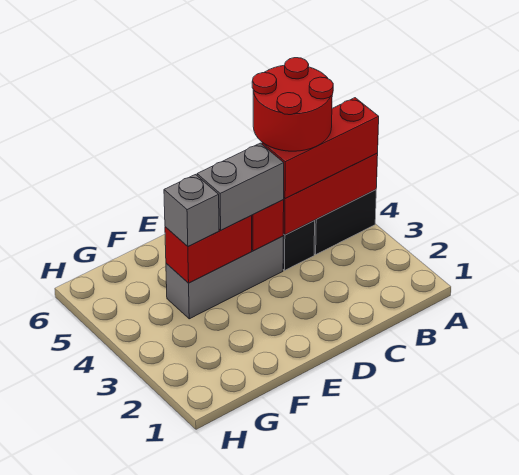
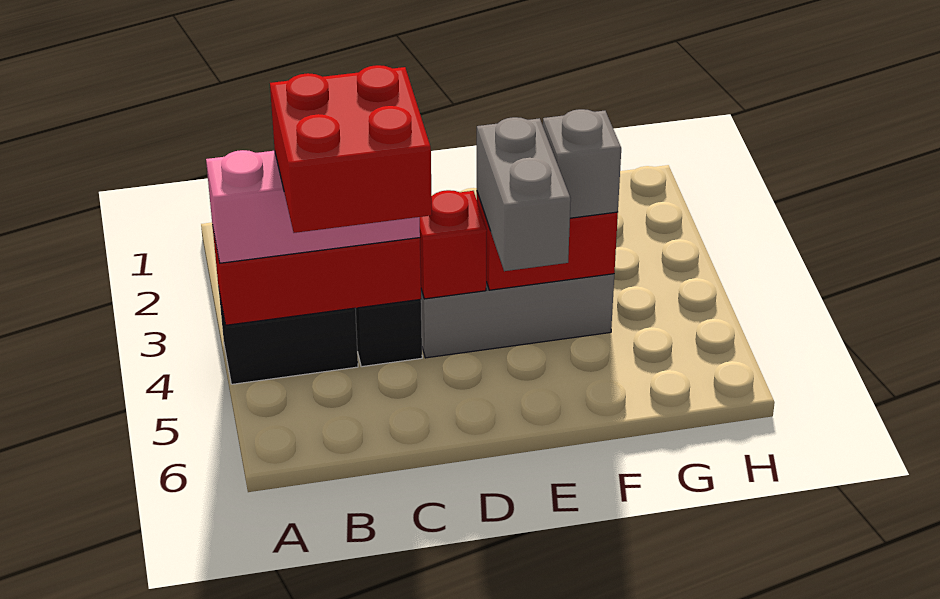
red 1x3 brick [262,98,379,199] -> pink 1x3 brick [206,150,420,263]
red 2x2 round brick [252,58,333,151] -> red 2x2 brick [270,65,432,233]
grey 1x2 brick [197,143,284,230] -> grey 1x2 brick turned to [477,117,571,271]

